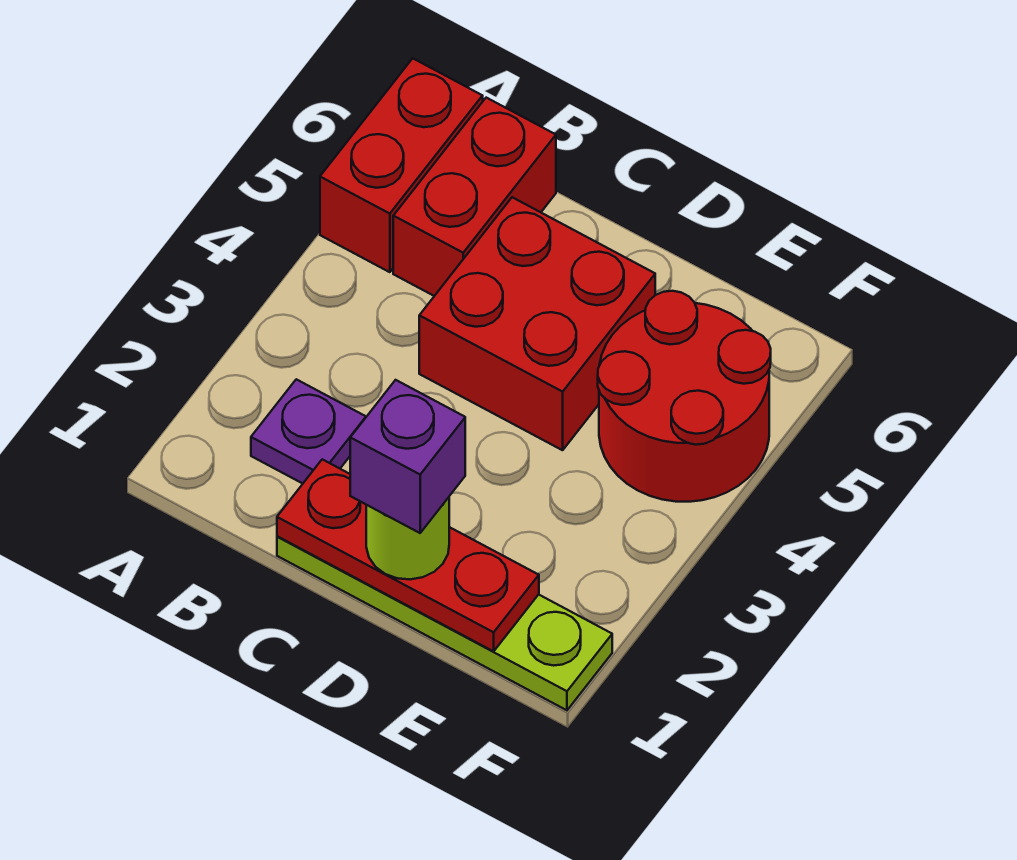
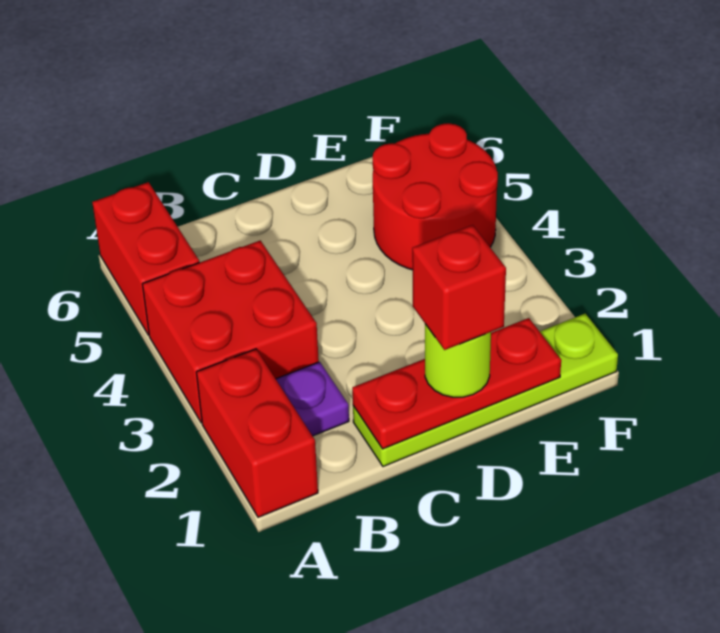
red 1x2 brick [393,98,556,296] -> red 1x2 brick moved to [196,349,318,517]
red 2x2 brick [419,197,655,450] -> red 2x2 brick moved to [142,241,319,423]
purple 1x1 brick [350,380,465,533] -> red 1x1 brick [412,225,506,350]

